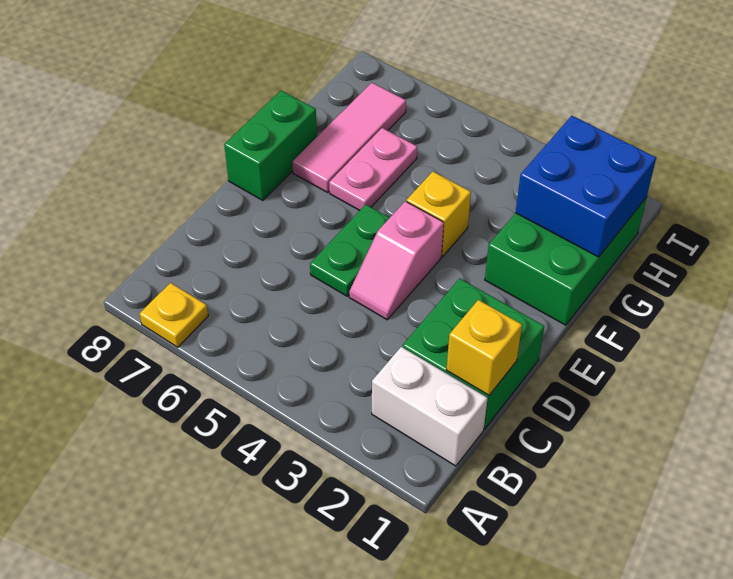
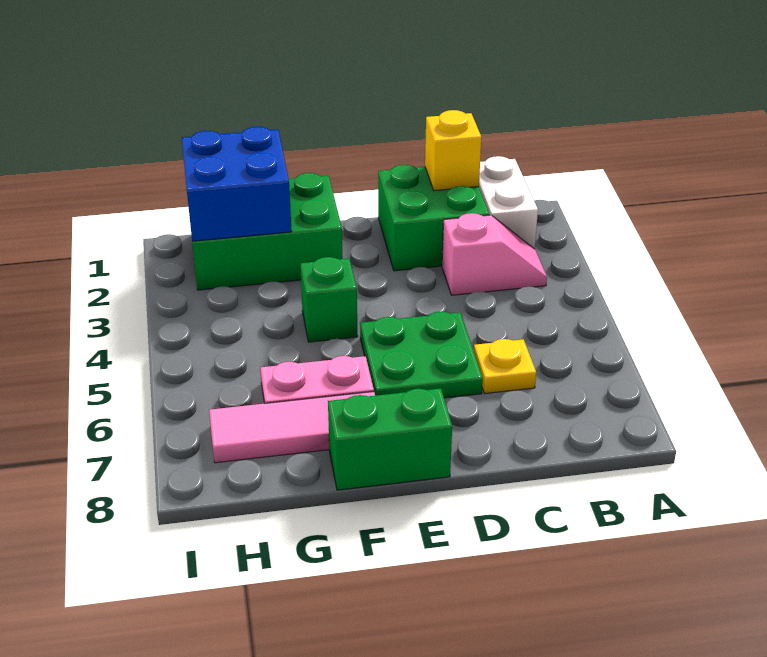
yellow 1x1 plate [140,283,208,347] -> yellow 1x1 plate moved to [474,339,536,393]
pink 1x2 slope [349,201,444,320] -> pink 1x2 slope moved to [442,213,547,295]
green 1x2 plate [310,205,389,296] -> green 2x2 plate [360,312,483,398]
yellow 1x1 brick [407,172,471,256] -> green 1x1 brick [300,257,358,342]

